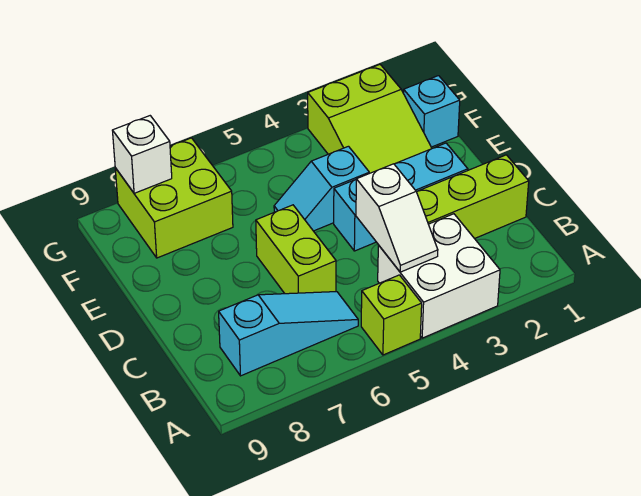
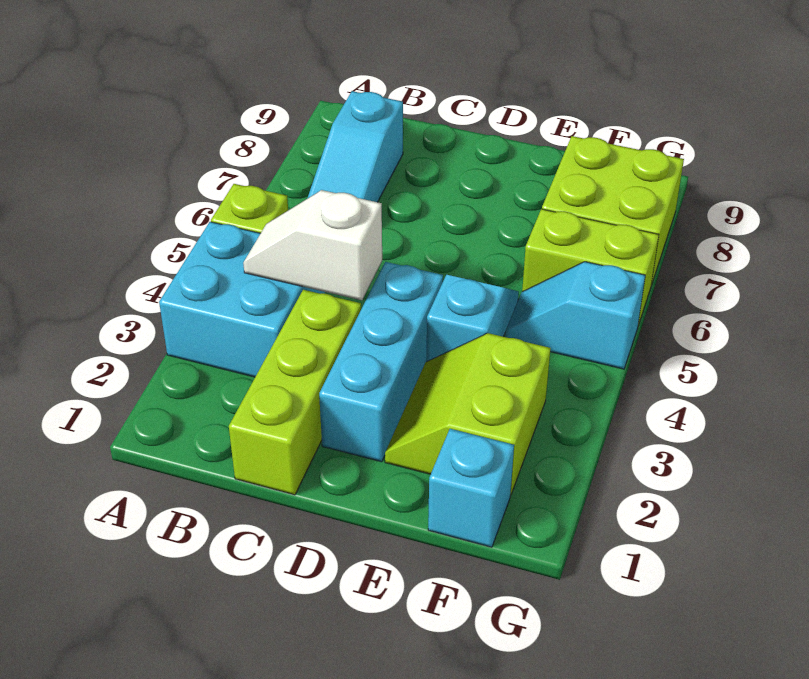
white 2x2 brick [378,214,500,338] -> cyan 2x2 brick [159,222,325,377]
lime 1x2 brick [256,205,336,294] -> lime 1x2 brick moved to [522,209,659,325]
lime 2x3 slope [308,65,432,173] -> lime 2x2 slope [385,333,551,495]
none -> cyan 1x2 slope [505,262,645,369]
white 1x1 brick [112,116,172,193] -> none

